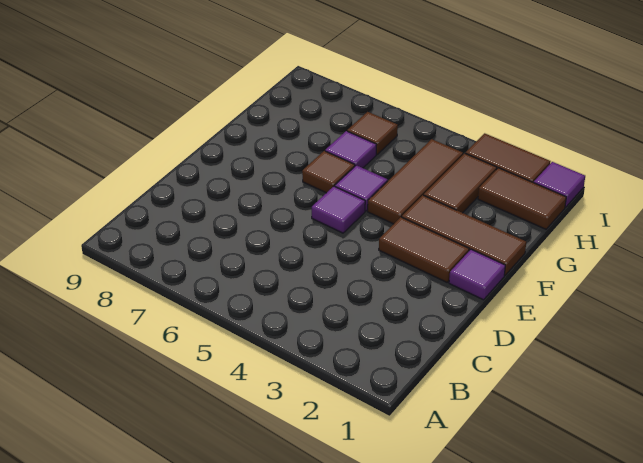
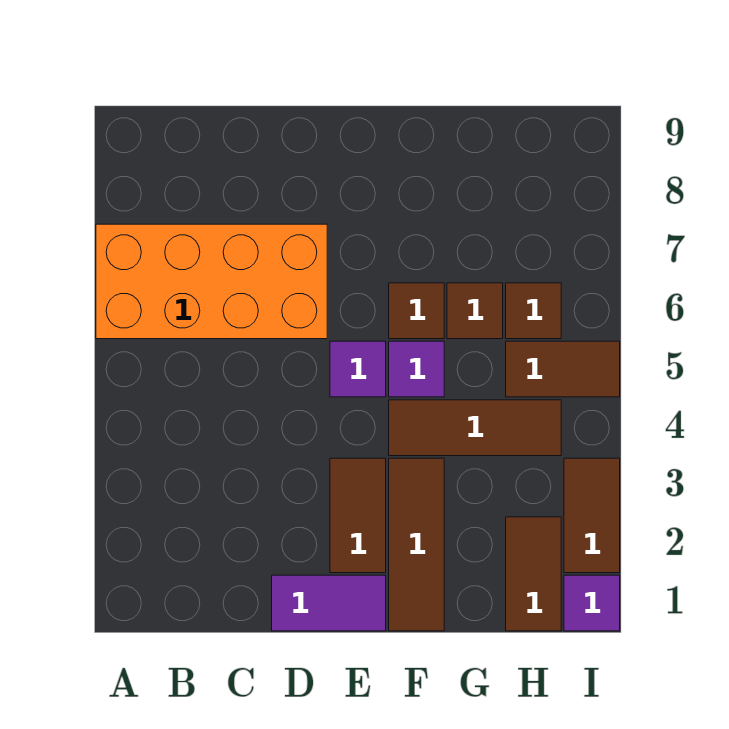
none -> orange 2x4 brick [96,224,327,339]
purple 1x1 tile [449,249,505,300] -> purple 1x2 tile [272,575,386,631]
brown 1x2 tile [424,153,497,213] -> brown 1x2 tile moved to [506,341,620,397]
purple 1x1 tile [325,131,376,168] -> brown 1x1 tile [447,283,503,339]

